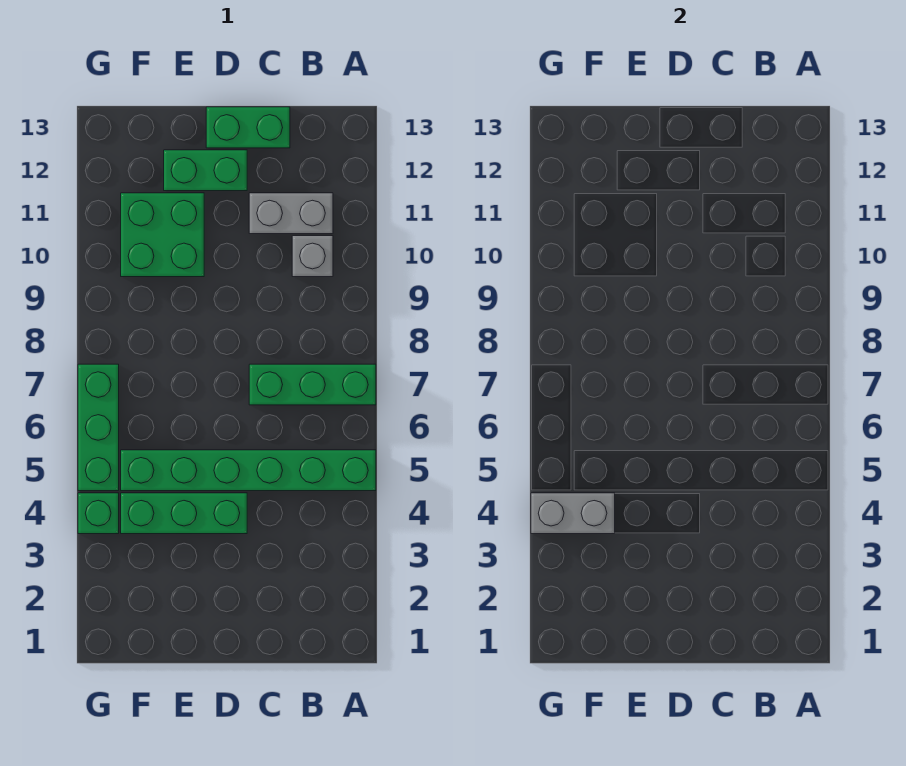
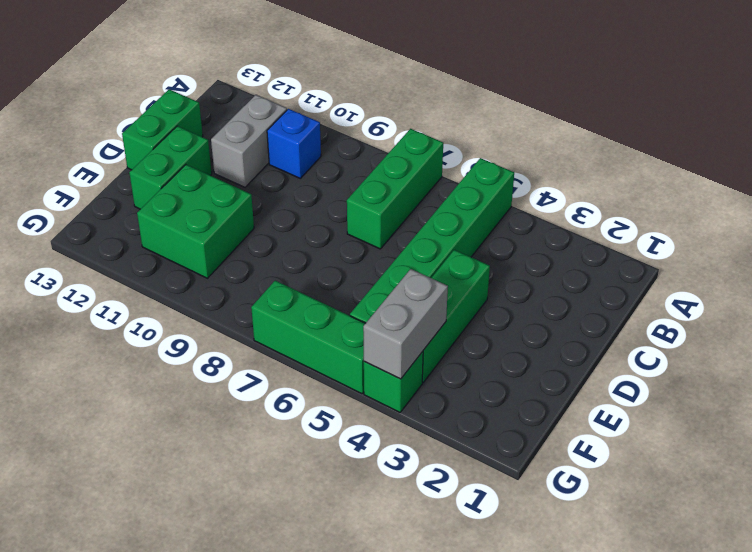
grey 1x1 brick [292,236,333,277] -> blue 1x1 brick [267,109,321,178]

